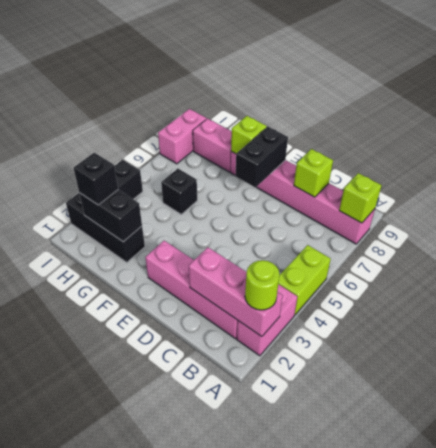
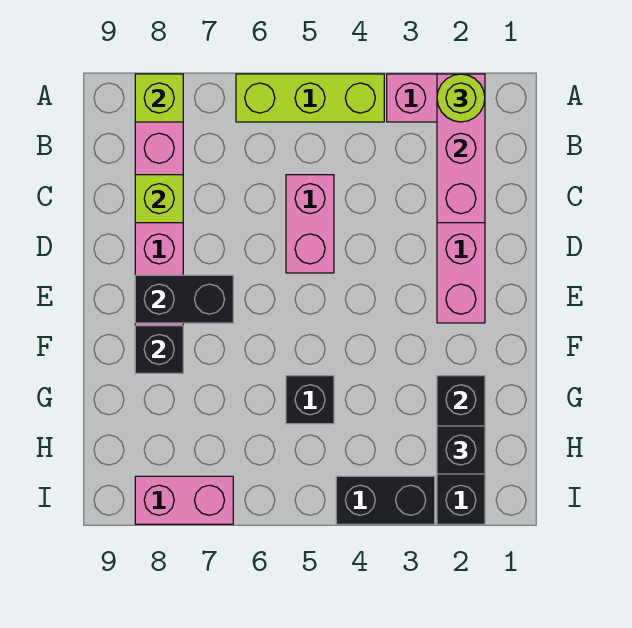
lime 1x2 brick [278,245,331,315] -> lime 1x3 brick [236,74,384,122]
lime 1x1 brick [231,116,267,154] -> black 1x1 brick [135,326,183,373]
pink 1x2 brick [193,119,232,172] -> pink 1x2 brick moved to [286,175,334,273]

